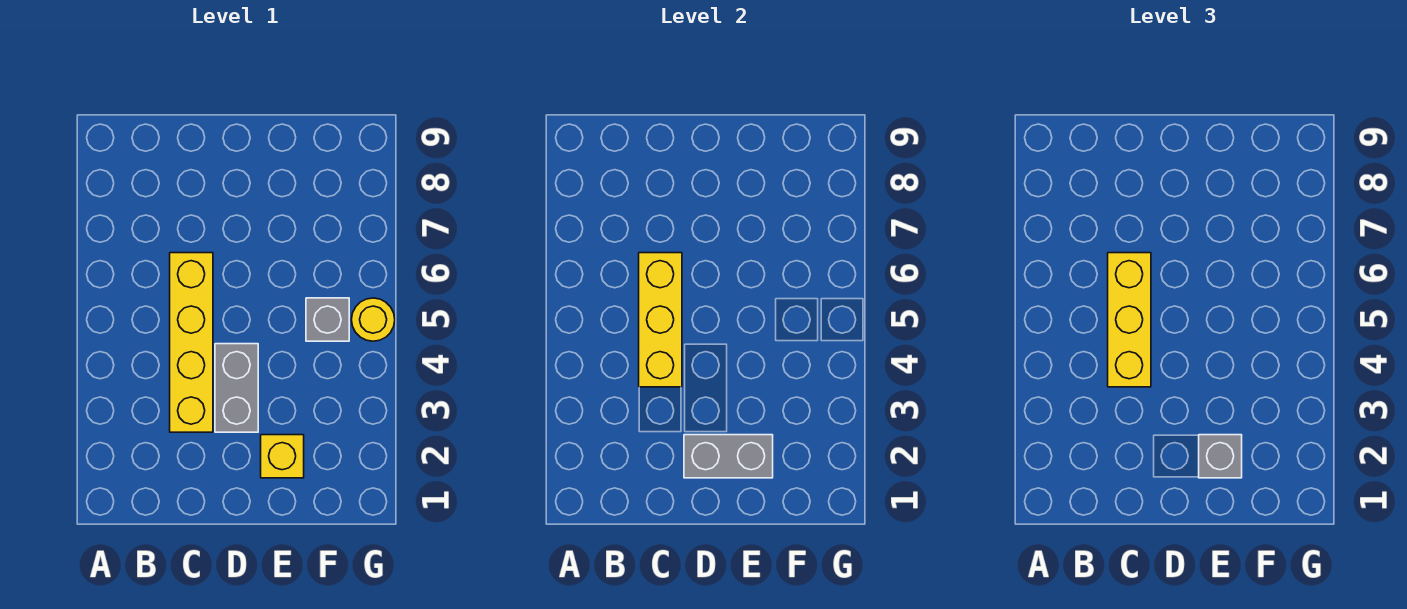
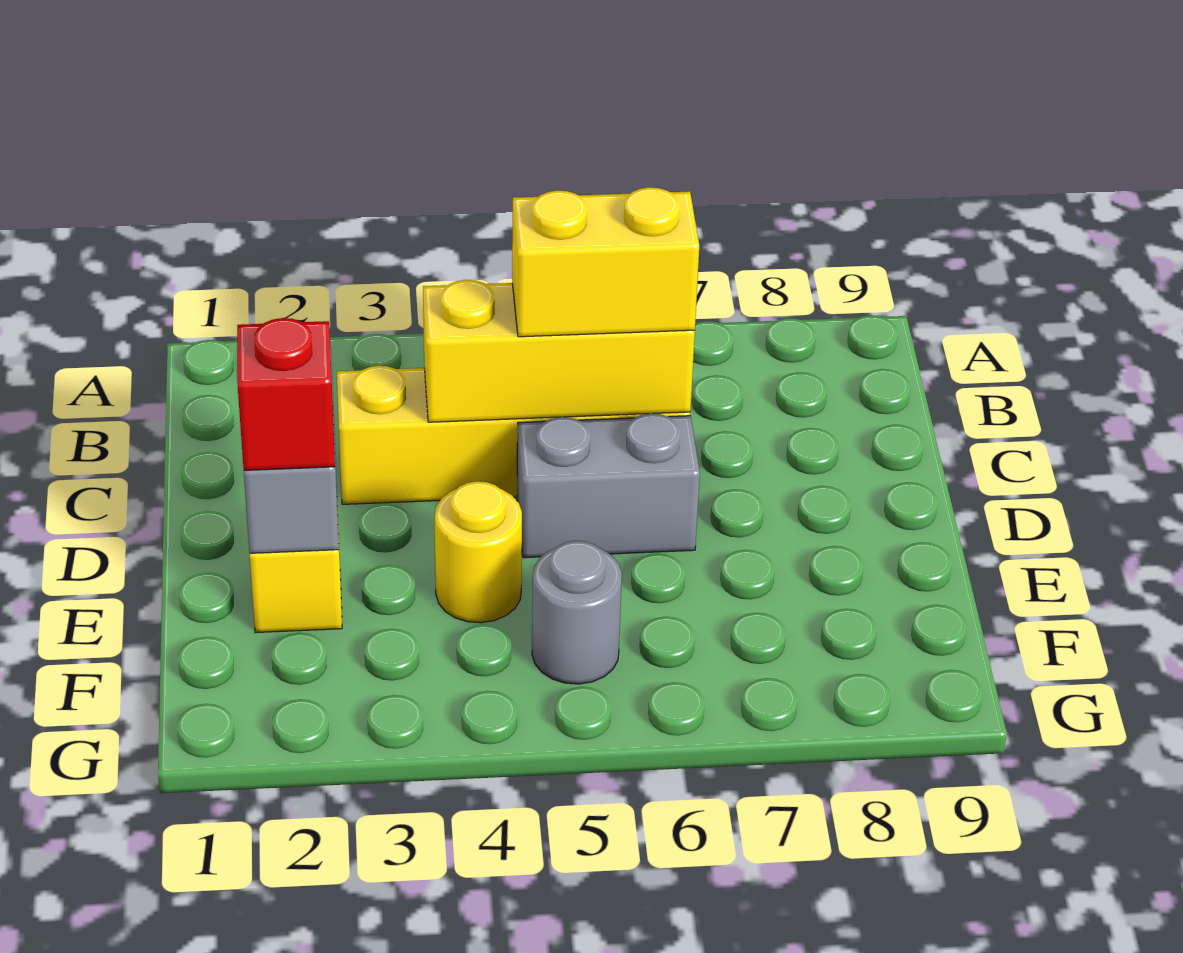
yellow 1x3 brick [1108,253,1151,387] -> yellow 1x2 brick [512,187,699,337]
grey 1x2 brick [215,344,258,432] -> grey 1x2 brick moved to [517,414,700,558]
grey 1x1 brick [1199,435,1242,478] -> red 1x1 brick [237,318,335,470]
grey 1x1 brick [306,298,349,341] -> grey 1x1 round brick [532,541,622,684]
yellow 1x1 round brick [352,298,395,341] -> yellow 1x1 round brick moved to [435,481,522,623]

